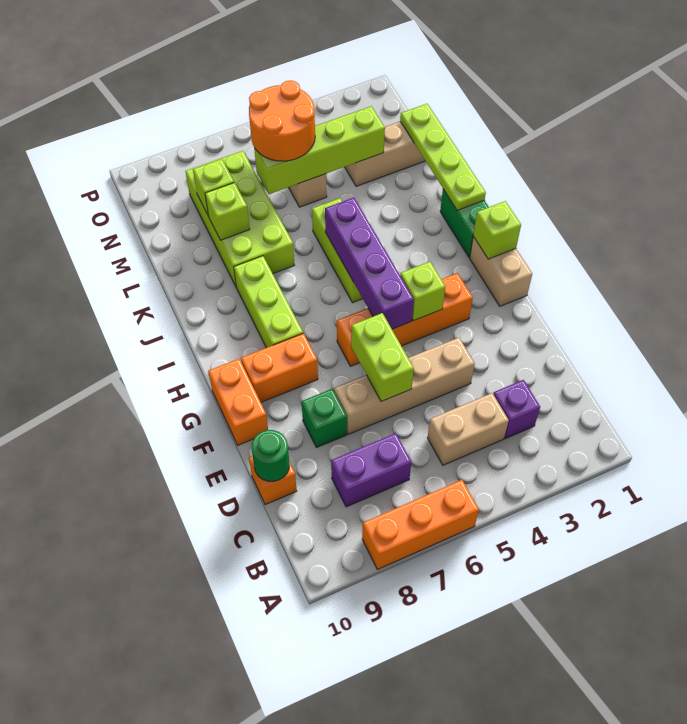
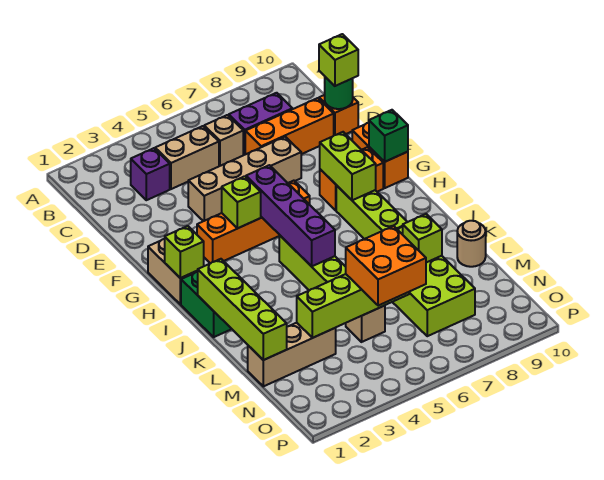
orange 1x3 brick [362,480,479,570] -> orange 1x3 brick moved to [245,98,334,154]
none -> tan 1x1 brick [204,115,243,166]
lime 1x2 brick [351,313,414,402] -> lime 1x2 brick moved to [320,132,376,200]
green 1x1 brick [302,389,347,448] -> green 1x1 brick moved to [369,110,408,162]
lime 1x4 plate [400,104,486,210] -> lime 1x4 brick [197,259,287,360]
none -> tan 1x1 round brick [457,221,486,267]
orange 2x2 round brick [249,81,315,161] -> orange 2x2 brick [346,226,426,306]
lime 1x1 brick [193,159,234,216] -> lime 1x1 brick moved to [319,34,358,86]

